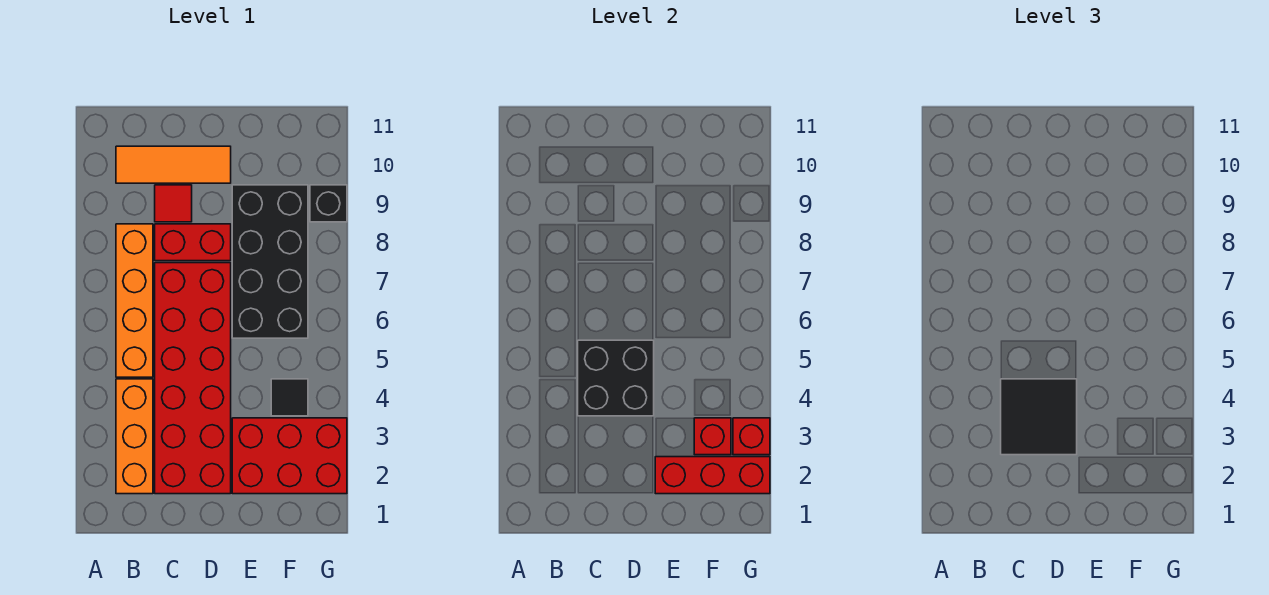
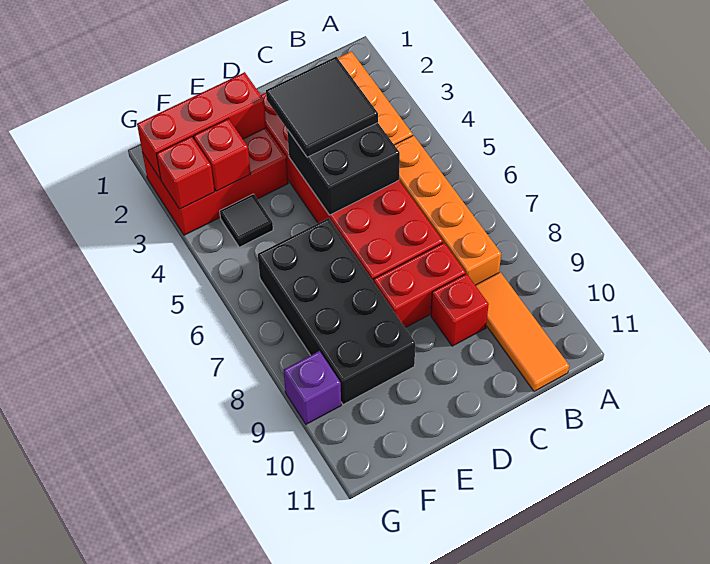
orange 1x3 tile [116,146,231,183] -> orange 1x3 tile turned to [475,272,569,391]
red 1x1 tile [155,185,192,222] -> red 1x1 brick [431,274,489,346]
black 1x1 brick [310,185,347,222] -> purple 1x1 brick [284,351,341,424]

